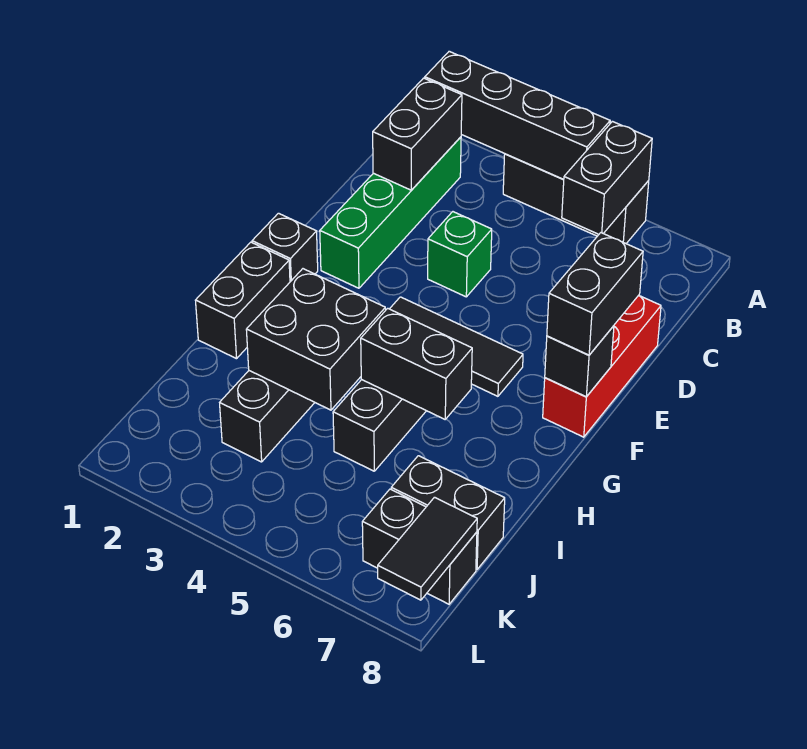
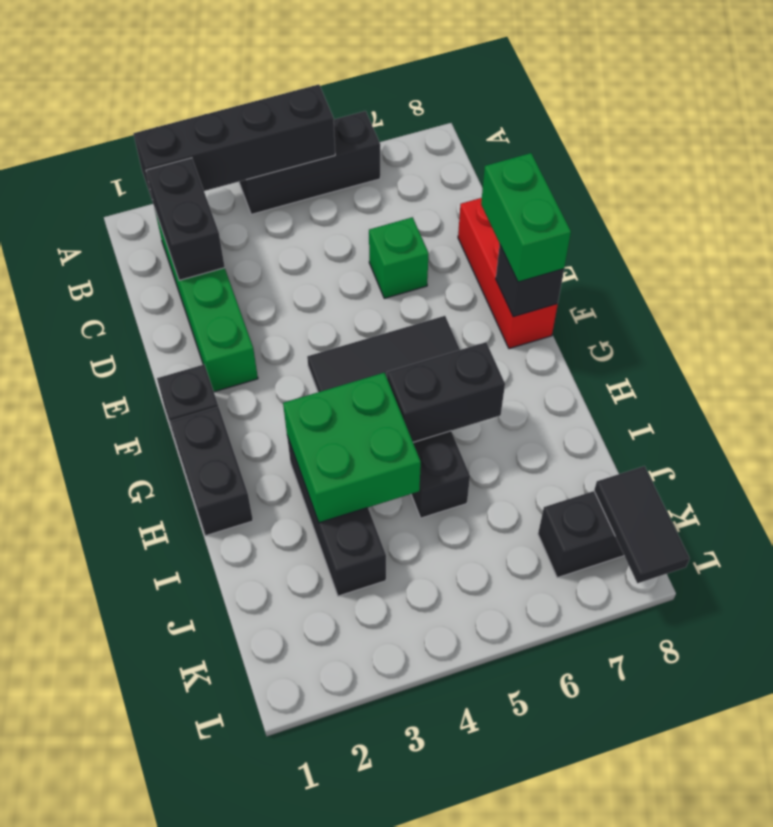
black 1x2 brick [562,121,652,234] -> none
green 1x1 brick [428,212,492,297] -> green 1x1 brick moved to [369,217,429,298]
black 1x2 brick [547,233,643,355] -> green 1x2 brick [481,153,571,282]
black 2x2 brick [246,269,386,410] -> green 2x2 brick [283,373,421,523]
black 1x2 brick [391,456,505,569] -> none

